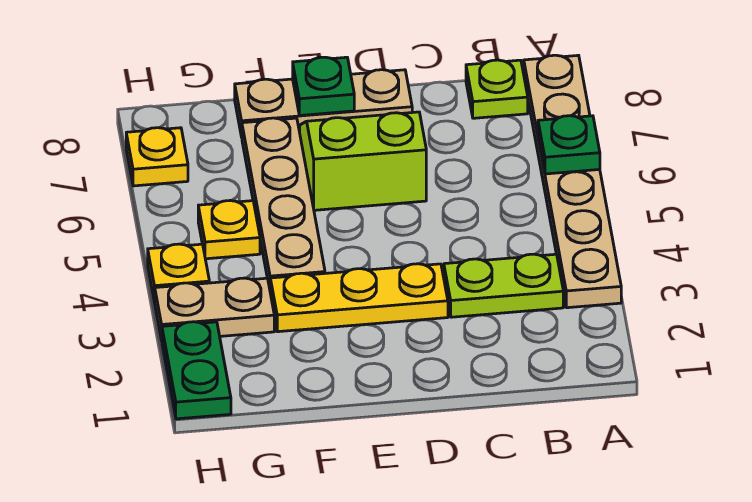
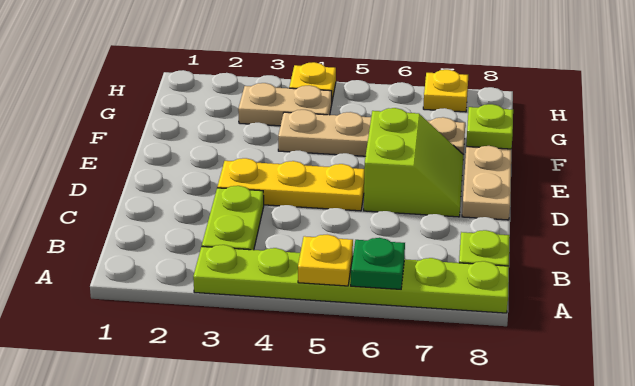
tan 1x6 plate [524,55,621,308] -> lime 1x6 plate [193,245,509,313]
yellow 1x3 plate [270,264,448,332] -> yellow 1x3 plate turned to [217,158,364,211]
green 1x1 plate [293,57,354,115] -> none
none -> lime 1x1 plate [466,104,513,149]
tan 1x2 plate [155,278,274,341] -> tan 1x2 plate turned to [238,83,332,126]
yellow 1x1 plate [198,201,260,259] -> yellow 1x1 plate moved to [298,235,353,286]
green 1x2 plate [162,322,231,419] -> none

